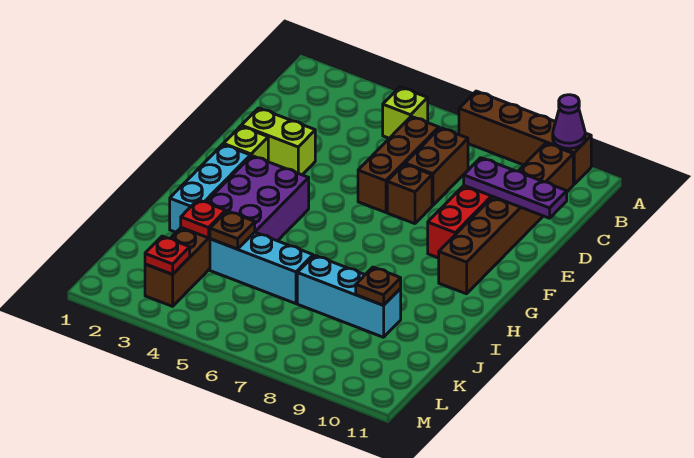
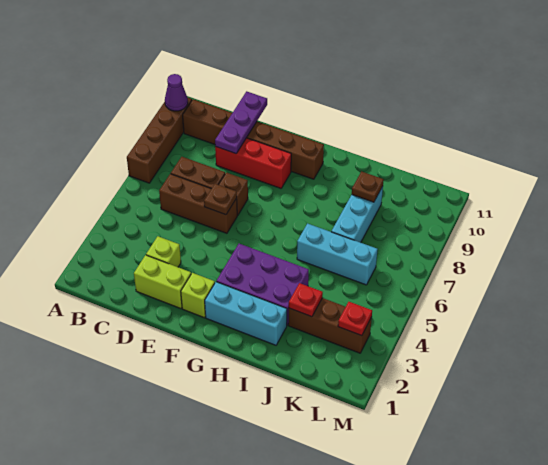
lime 1x1 brick [383,87,428,138] -> lime 1x1 brick moved to [146,236,181,267]
lime 1x2 brick [241,108,315,175] -> lime 1x2 brick turned to [134,255,191,309]
cyan 1x3 brick [210,232,313,304] -> cyan 1x3 brick turned to [297,223,378,285]
brown 1x1 plate [210,211,255,249] -> brown 1x1 plate moved to [204,184,237,215]

